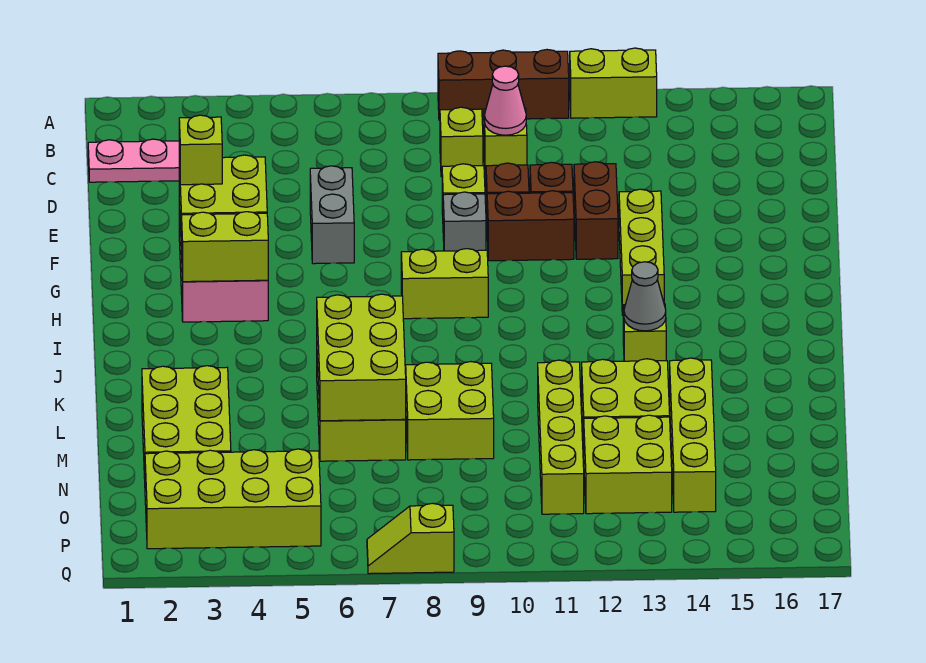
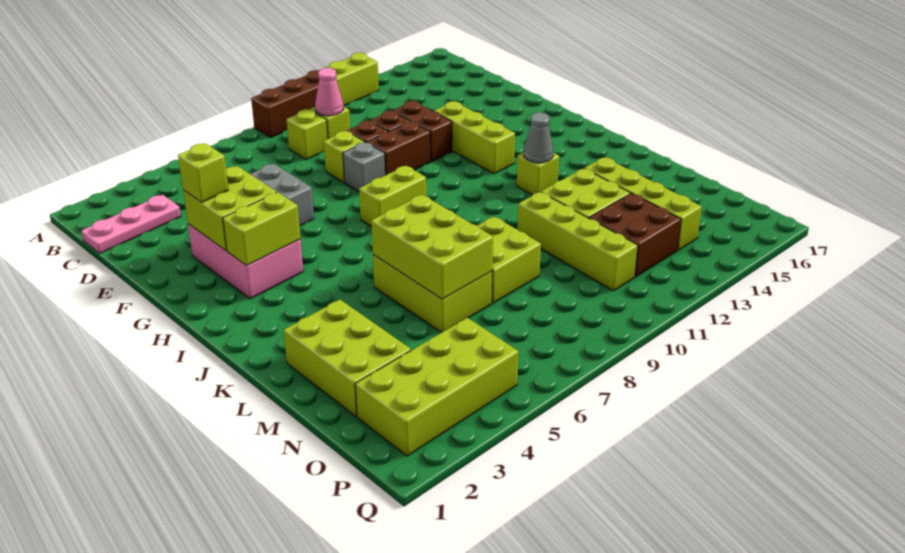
lime 2x2 brick [584,415,672,514] -> brown 2x2 brick [589,193,681,277]
lime 1x2 slope [367,503,454,574] -> none

